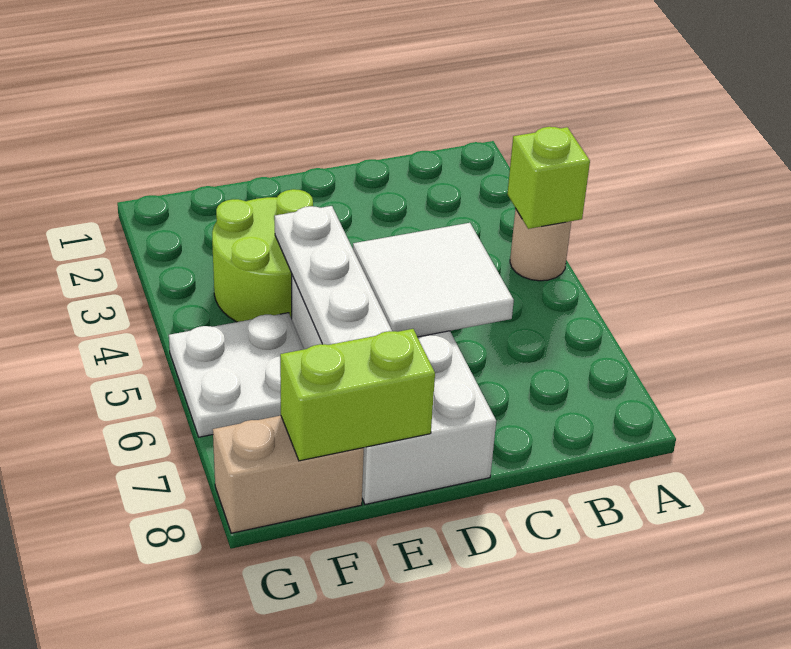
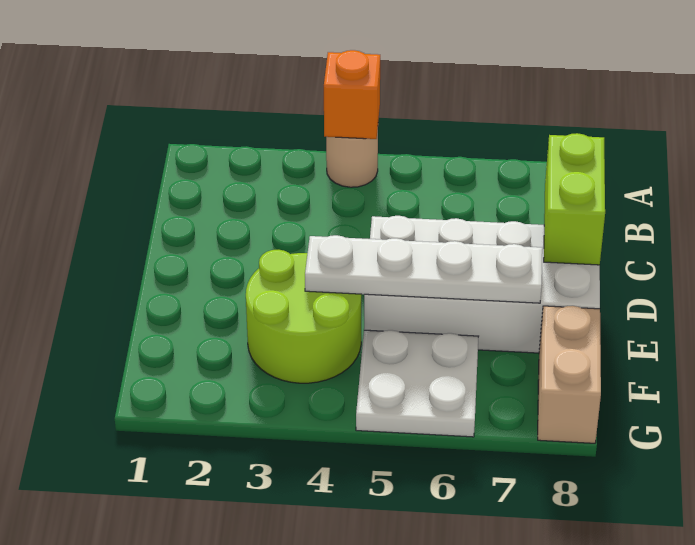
lime 1x1 brick [507,127,590,229] -> orange 1x1 brick [324,50,380,139]
white 2x2 tile [353,223,514,337] -> none
lime 1x2 brick [280,329,435,461] -> lime 1x2 brick moved to [544,133,605,265]

